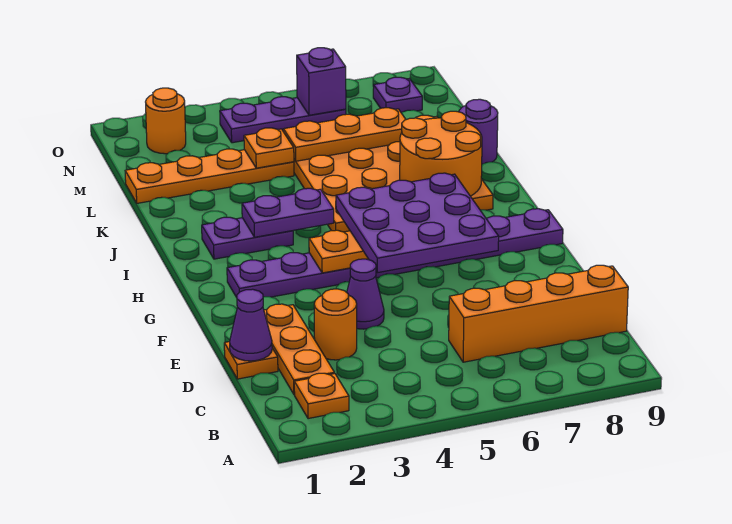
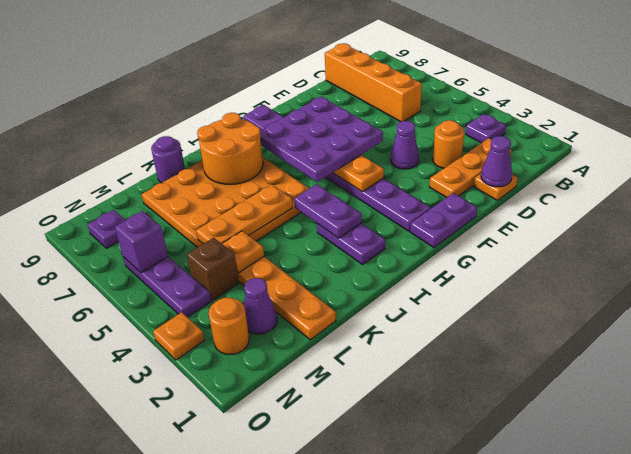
orange 1x1 plate [294,373,349,419] -> orange 1x1 plate moved to [153,312,204,360]
none -> purple 1x1 plate [466,114,506,143]
none -> purple 1x2 plate [410,193,477,248]
orange 1x3 plate [283,108,406,161] -> orange 1x3 plate turned to [196,184,293,244]
none -> purple 1x1 cone [244,278,277,334]
none -> brown 1x1 brick [187,238,239,300]

